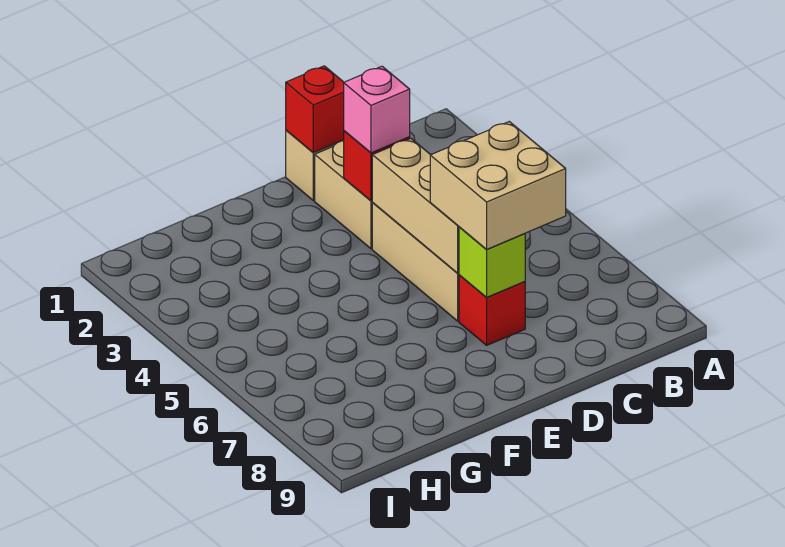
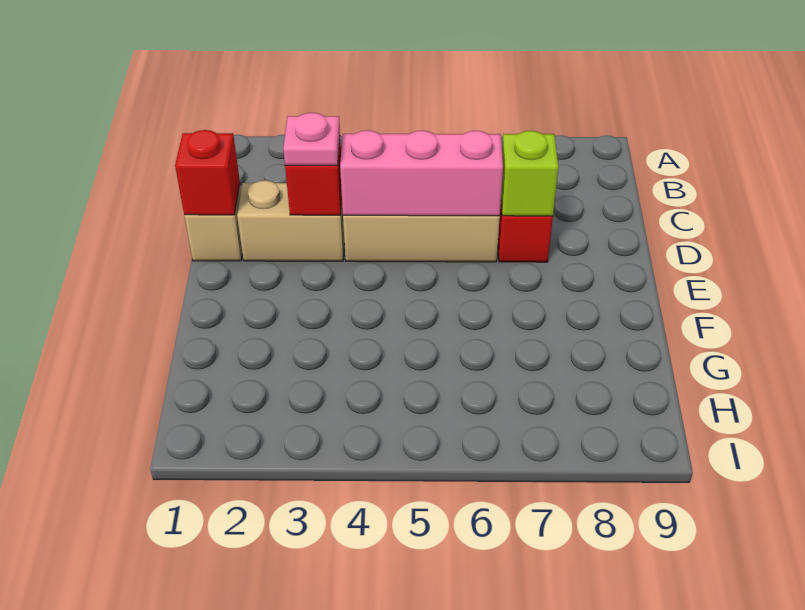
tan 2x2 brick [430,122,566,250] -> none
pink 1x1 brick [344,66,410,153] -> pink 1x1 plate [283,113,340,165]
tan 1x3 brick [372,138,459,273] -> pink 1x3 brick [340,130,503,216]

